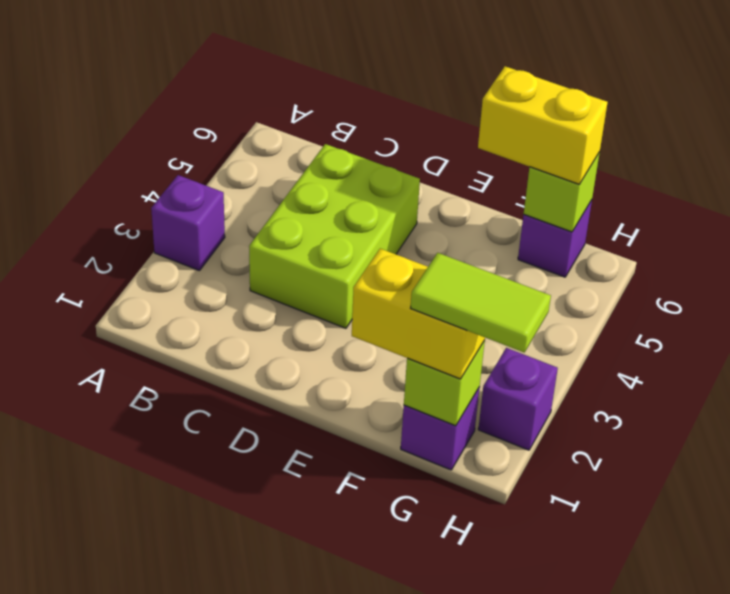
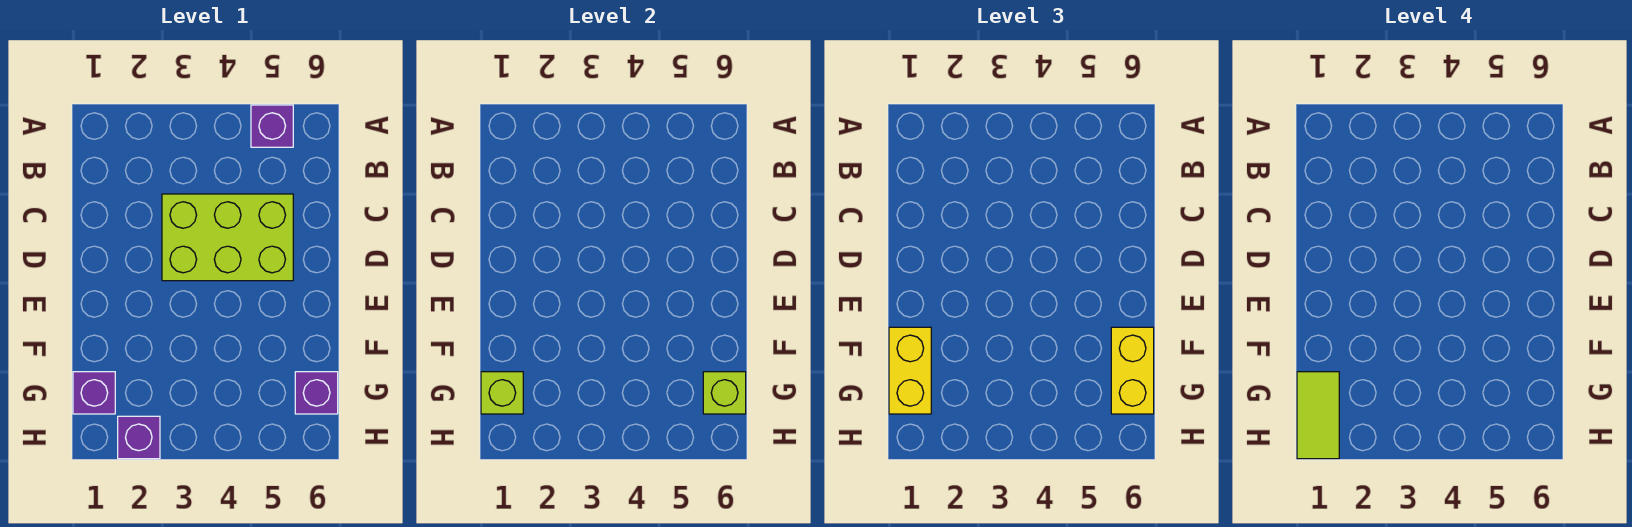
purple 1x1 brick [151,175,225,271] -> purple 1x1 brick moved to [251,105,293,147]

